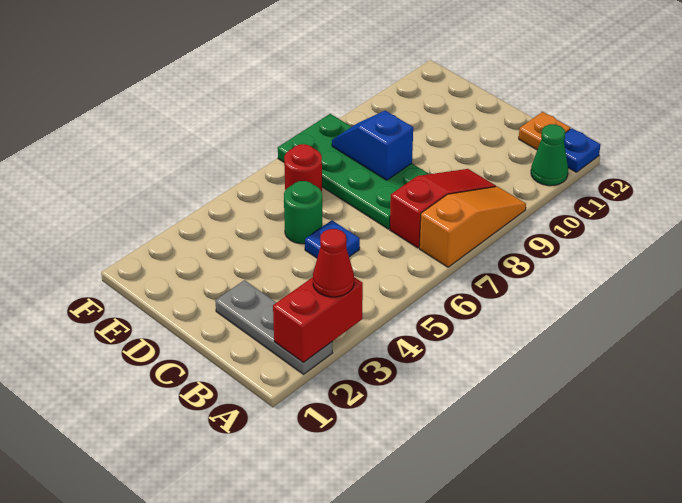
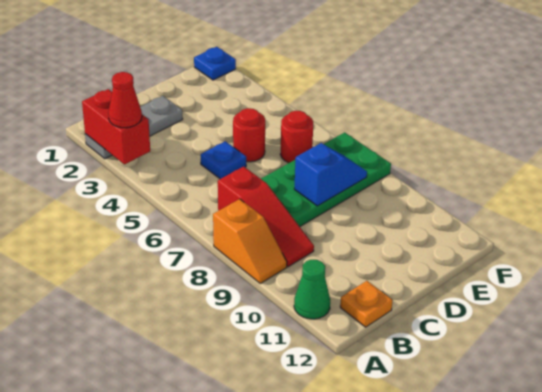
orange 1x3 slope [419,186,526,267] -> orange 1x2 slope [213,199,287,283]
blue 1x1 plate [564,128,600,172] -> blue 1x1 plate moved to [194,47,236,80]
green 1x1 round brick [284,181,322,244] -> red 1x1 round brick [233,108,265,162]

